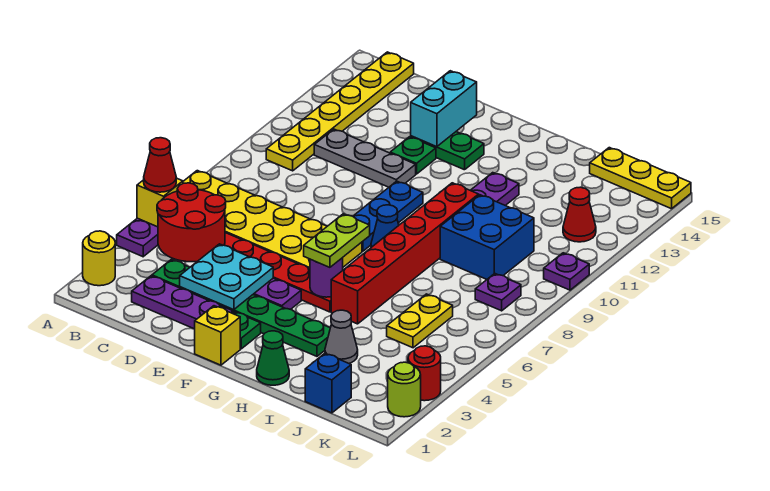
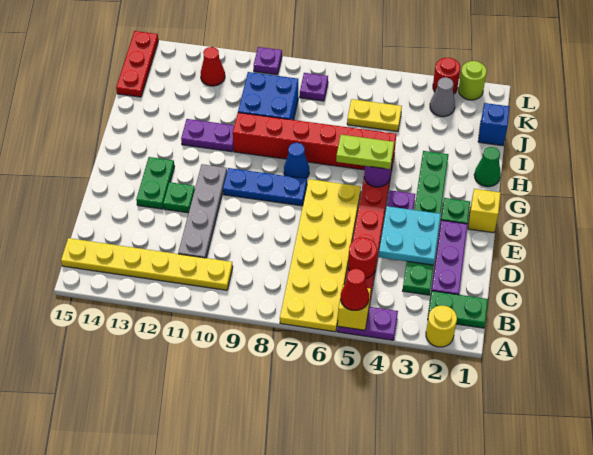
none -> green 1x2 plate [428,291,488,328]
red 2x2 round brick [157,183,226,262] -> red 1x1 round brick [348,238,377,279]
grey 1x3 plate [314,129,416,187] -> grey 1x4 plate [178,164,227,258]
cyan 1x2 brick [411,71,477,147] -> none
grey 1x1 cone [325,310,358,363] -> grey 1x1 cone moved to [430,77,455,117]
yellow 1x3 plate [590,148,691,209] -> red 1x3 plate [116,31,158,97]

